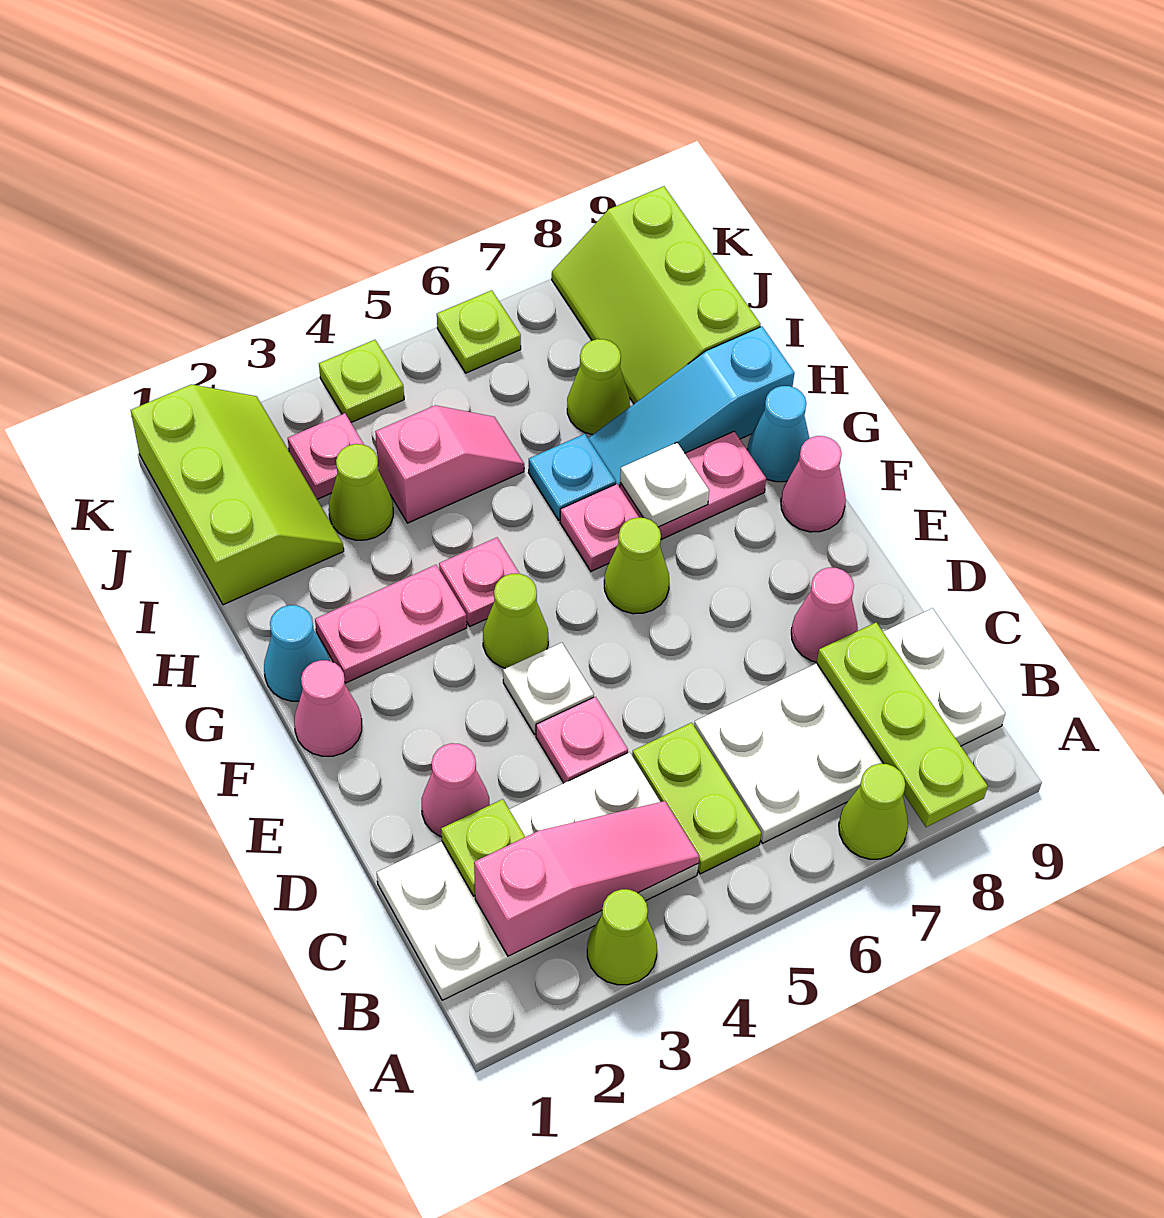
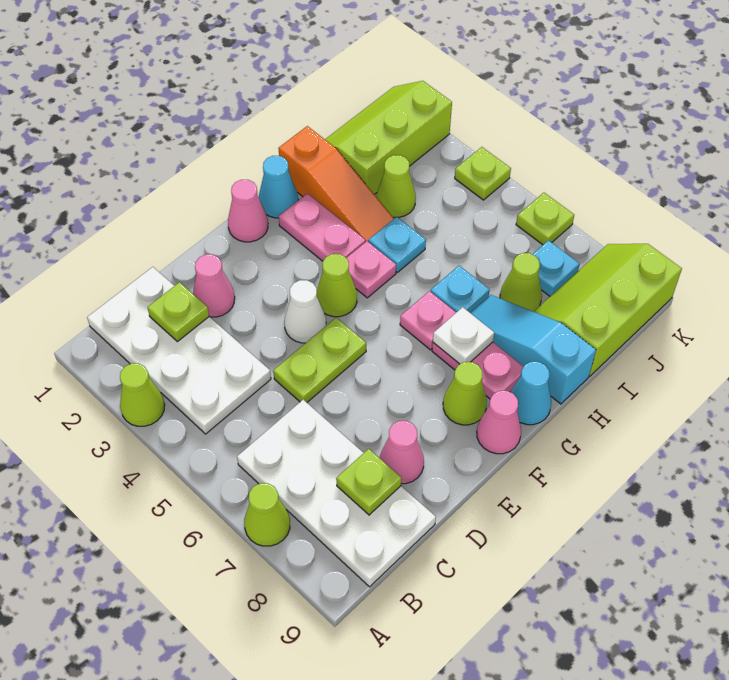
lime 1x3 plate [817,623,988,827] -> lime 1x1 plate [336,449,401,515]
pink 1x3 slope [474,801,699,956] -> none
lime 1x2 plate [632,723,761,874] -> lime 1x2 plate moved to [273,318,366,402]
pink 1x1 plate [536,697,628,783] -> none
white 1x1 plate [503,643,594,734] -> white 1x1 cone [284,280,326,343]
lime 1x1 cone [604,518,669,614] -> lime 1x1 cone moved to [443,362,487,425]
none -> orange 1x3 slope [278,126,394,241]
none -> cyan 1x1 plate [368,217,426,272]
lime 2x3 slope [131,384,344,605] -> lime 2x3 slope turned to [325,81,452,194]
pink 1x2 slope [375,405,524,523] -> none
pink 1x1 plate [288,413,364,499] -> none
none -> cyan 1x1 plate [533,240,580,296]

